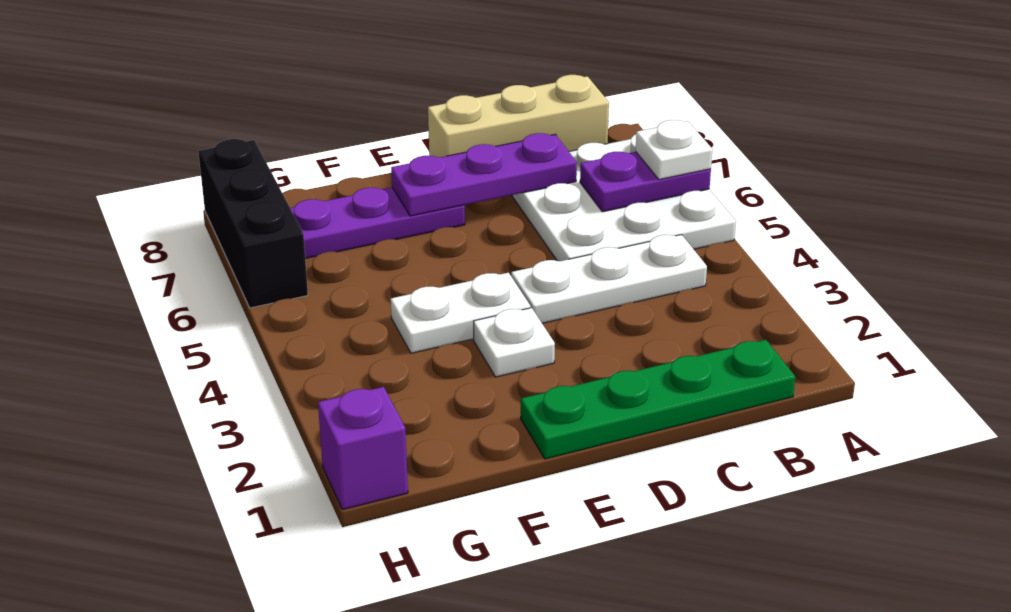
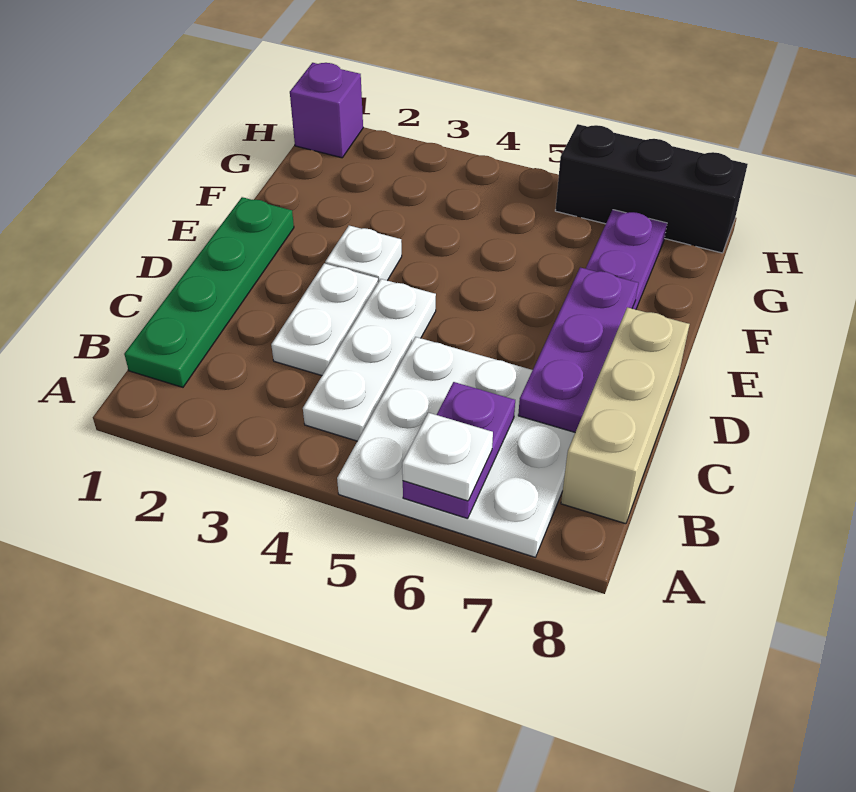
white 1x2 plate [391,273,531,353] -> white 1x2 plate moved to [271,263,378,376]

